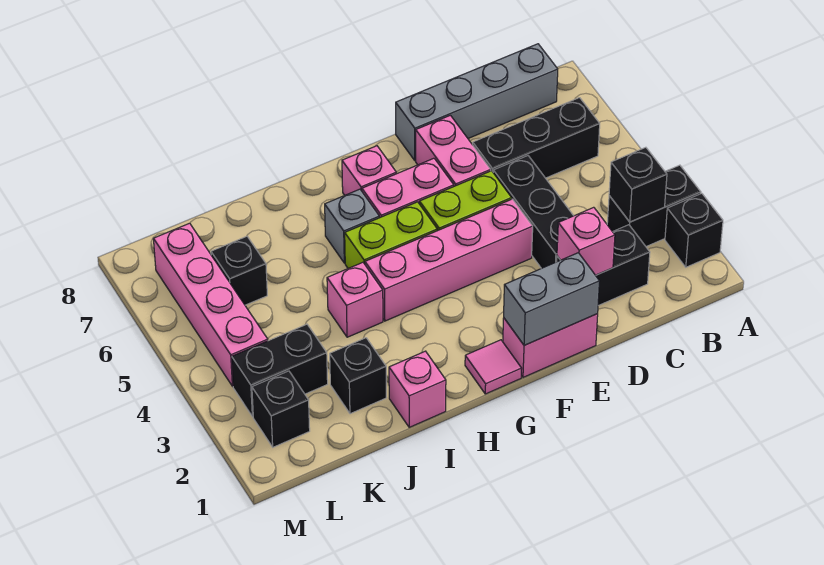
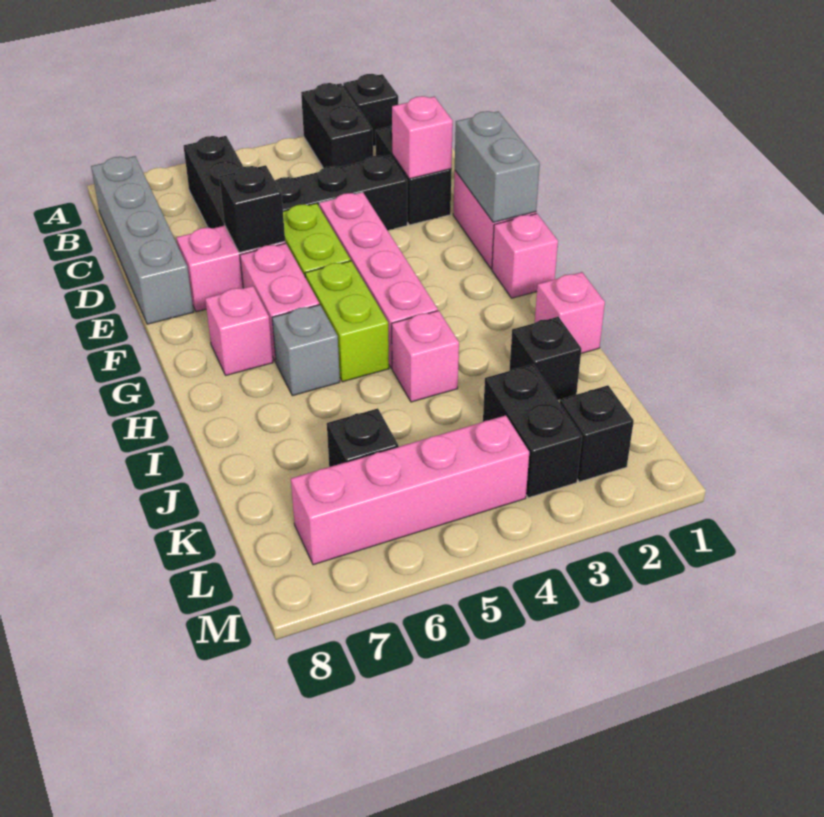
black 1x1 brick [609,147,667,222] -> black 1x1 brick moved to [219,165,285,253]
pink 1x1 tile [465,340,522,394] -> pink 1x1 brick [492,214,558,298]

